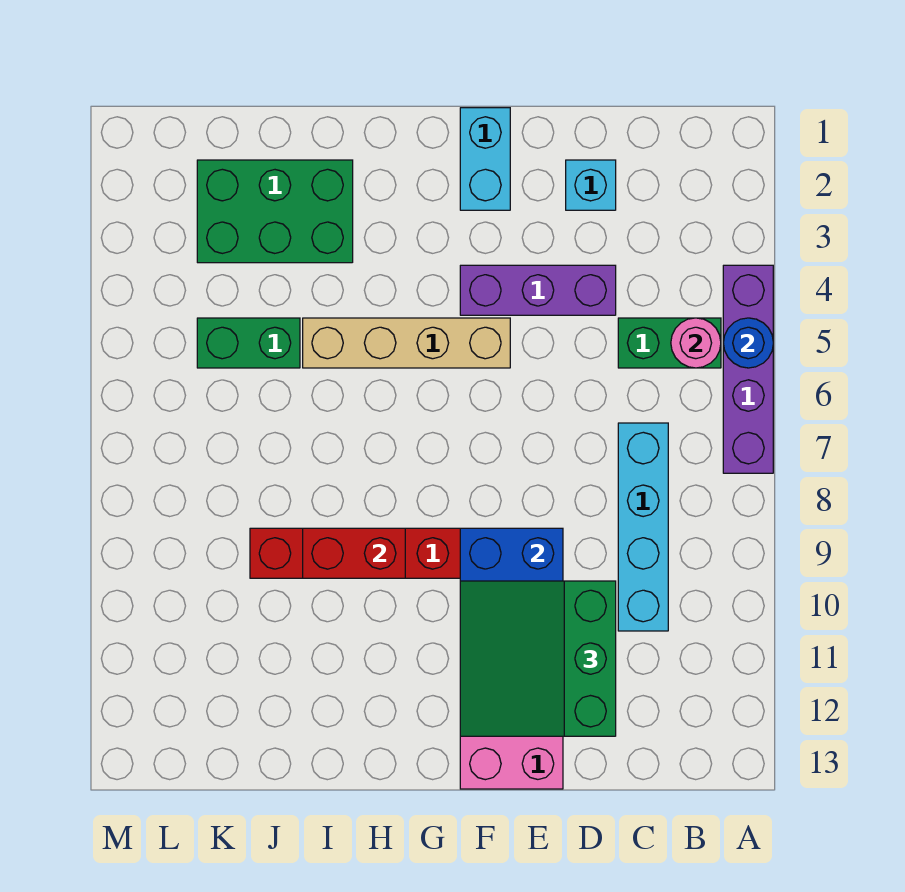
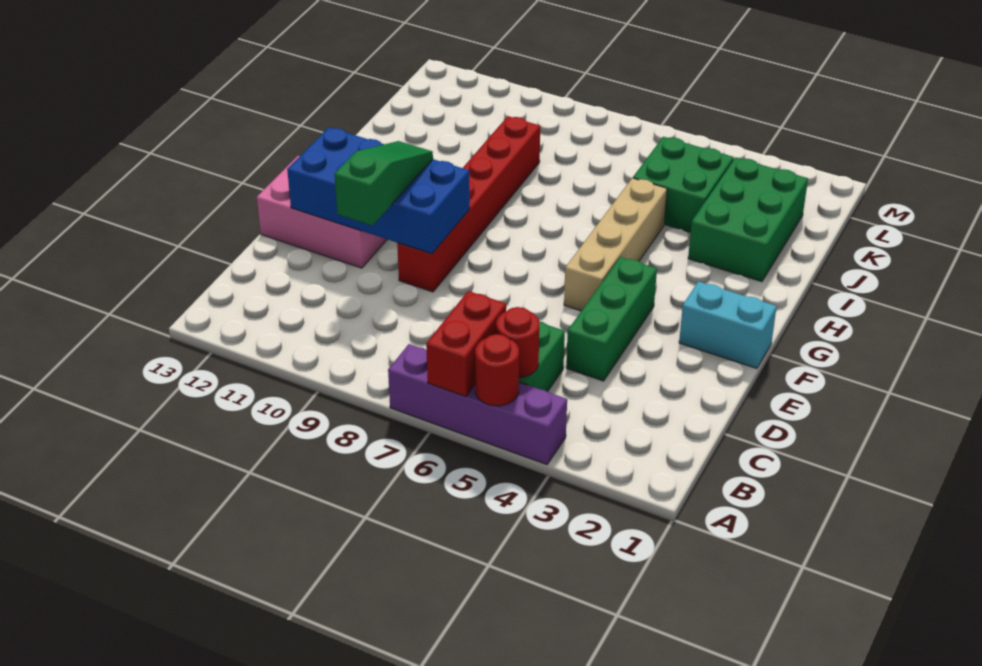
blue 1x1 round brick [723,318,773,368] -> red 1x1 round brick [475,334,519,406]
pink 1x1 round brick [671,318,721,368] -> red 1x1 round brick [496,307,539,378]
cyan 1x4 brick [618,423,668,631] -> none
cyan 1x1 brick [566,160,616,210] -> none
purple 1x3 brick [460,265,616,315] -> green 1x3 brick [566,257,657,381]
green 3x3 slope [460,581,616,736] -> green 1x3 slope [335,141,433,226]
red 1x2 brick [303,528,405,578] -> red 1x2 brick moved to [426,291,506,397]
green 1x2 brick [197,318,300,368] -> green 2x2 brick [633,137,734,232]

